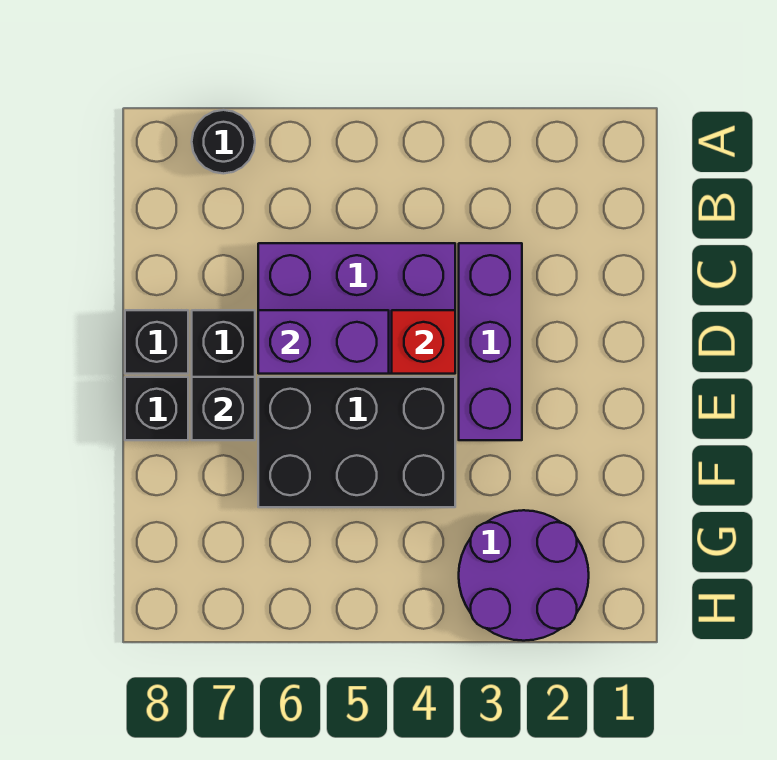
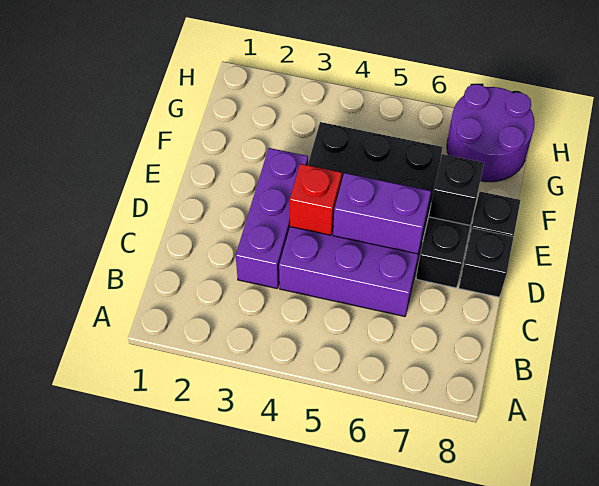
black 1x1 round brick [192,110,255,174] -> none
purple 2x2 round brick [459,510,589,641] -> purple 2x2 round brick moved to [447,84,535,182]

